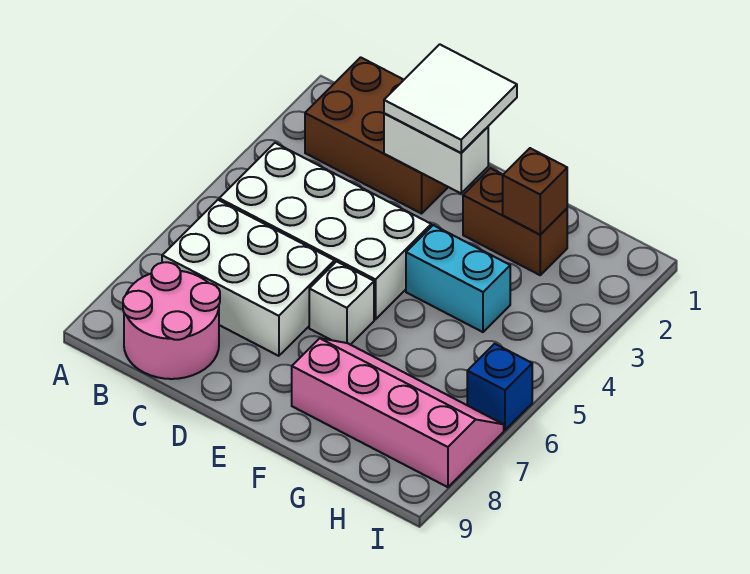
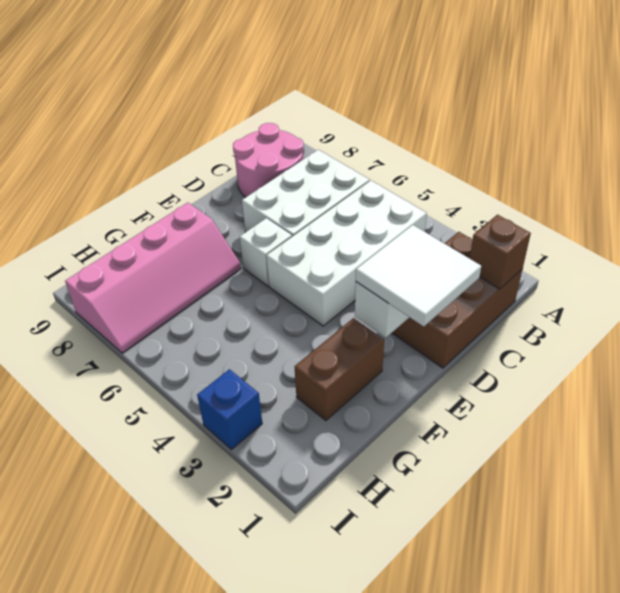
cyan 1x2 brick [406,225,510,332] -> none
brown 1x1 brick [503,148,567,235] -> brown 1x1 brick moved to [470,215,531,289]
blue 1x1 brick [467,344,532,430] -> blue 1x1 brick moved to [197,369,262,450]

